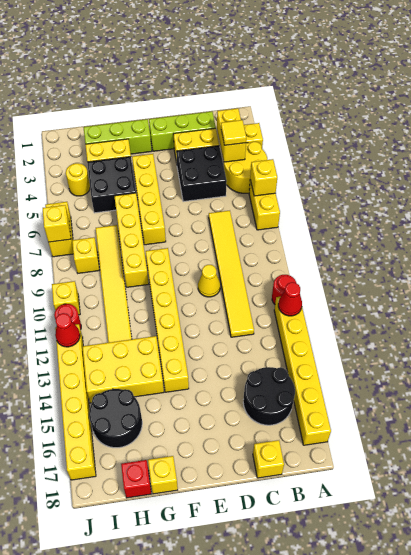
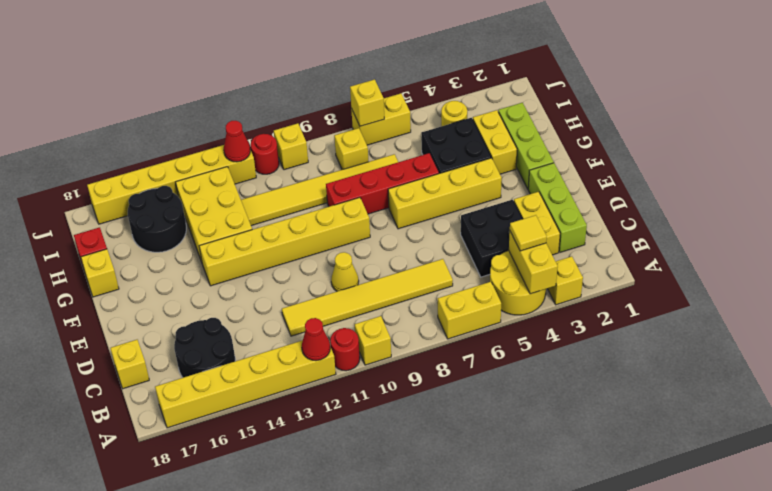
yellow 1x1 brick [250,159,277,196] -> yellow 1x1 brick moved to [355,316,391,365]
yellow 1x2 brick [217,108,246,162] -> yellow 1x2 brick turned to [509,232,558,294]
yellow 1x4 brick [114,193,149,287] -> red 1x4 brick [326,153,439,214]

